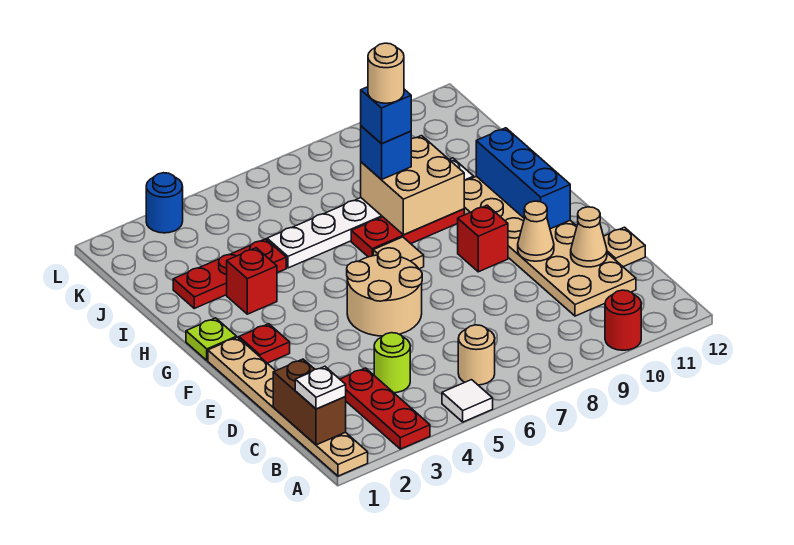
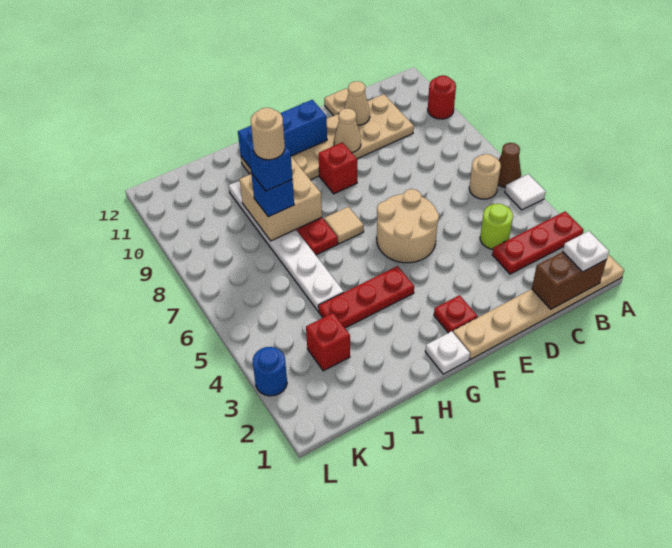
none -> brown 1x1 cone [498,143,521,187]
lime 1x1 plate [186,318,237,360] -> white 1x1 plate [425,331,470,374]
red 1x1 brick [227,248,277,314] -> red 1x1 brick moved to [306,313,350,371]
red 1x3 plate [173,239,286,308] -> red 1x3 plate turned to [318,266,414,328]

